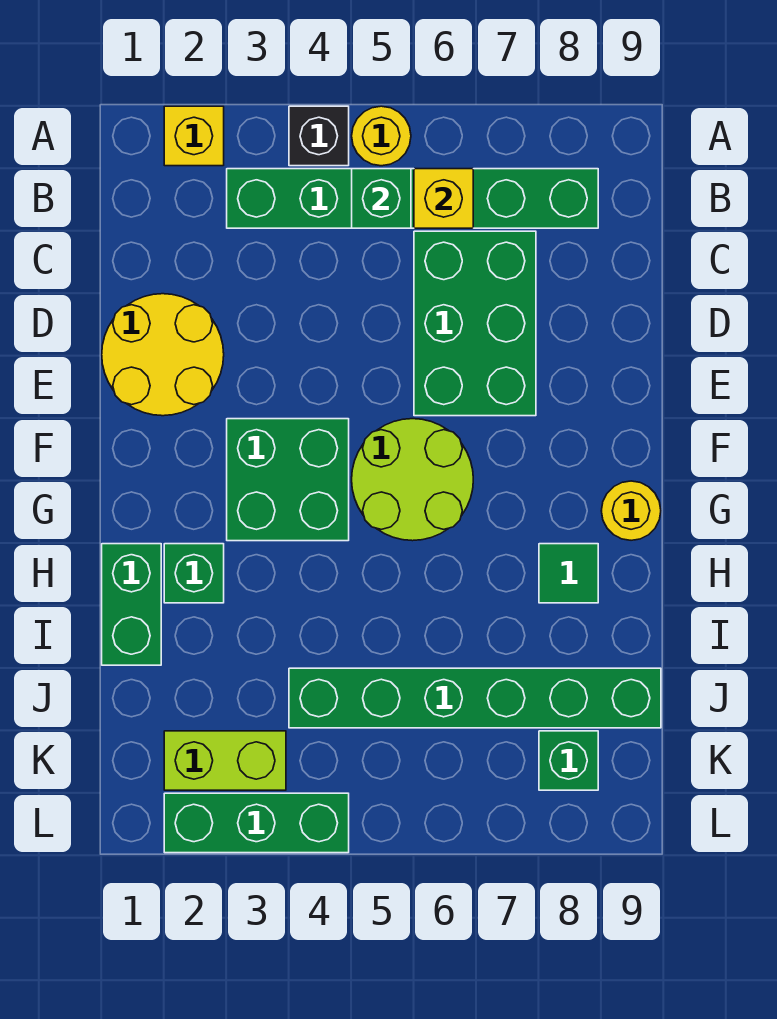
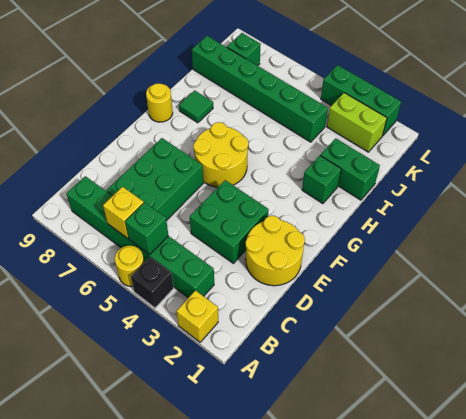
green 2x2 brick [227,419,349,541] -> green 2x2 brick moved to [190,180,269,263]
lime 2x2 round brick [352,419,473,541] -> yellow 2x2 round brick [193,122,248,187]
green 1x2 brick [102,544,161,665] -> green 1x2 brick turned to [320,138,380,200]

